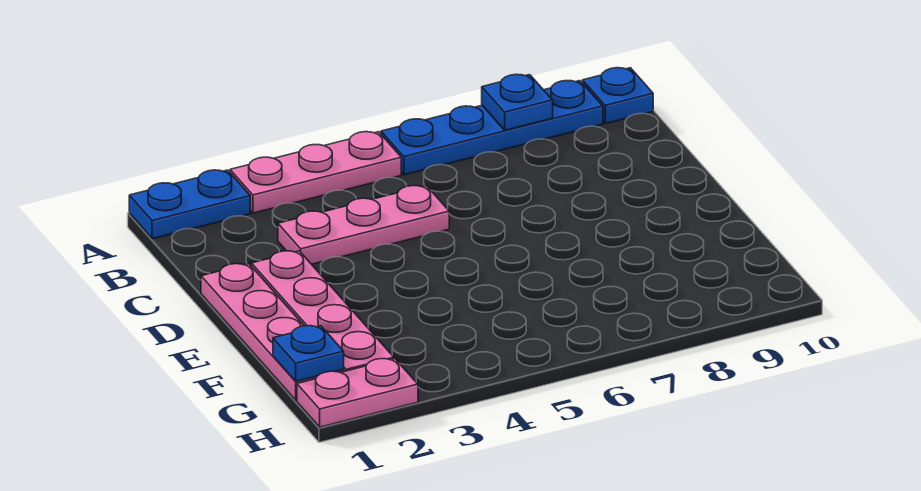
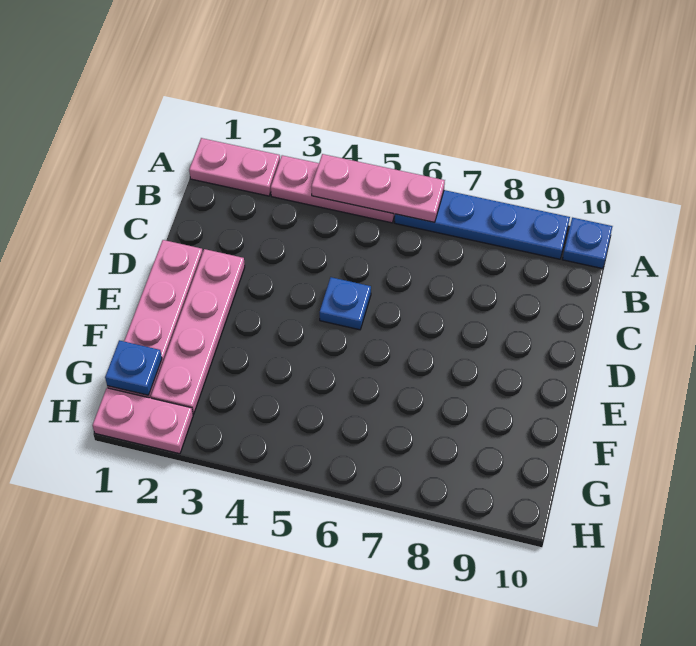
blue 1x2 plate [129,170,250,239] -> pink 1x2 plate [189,138,280,196]
blue 1x1 plate [482,74,553,130] -> blue 1x1 plate moved to [320,277,371,330]
pink 1x3 plate [278,186,449,264] -> pink 1x3 plate moved to [311,154,445,222]

